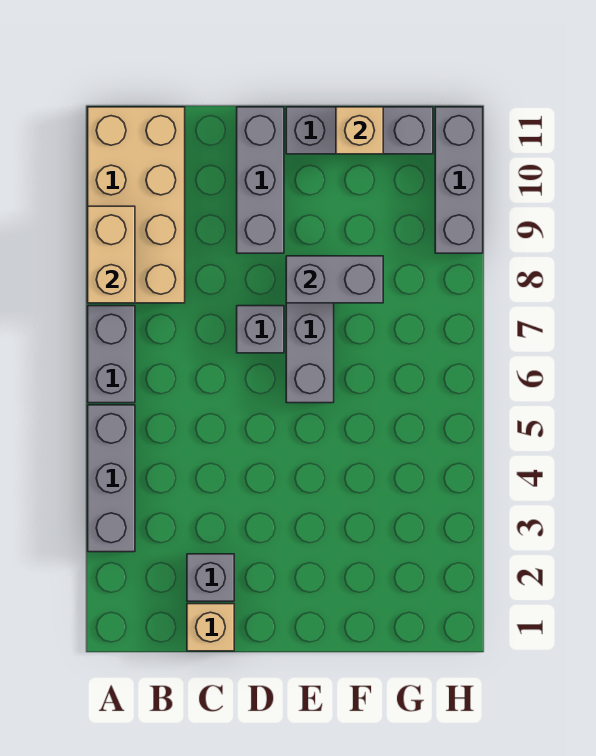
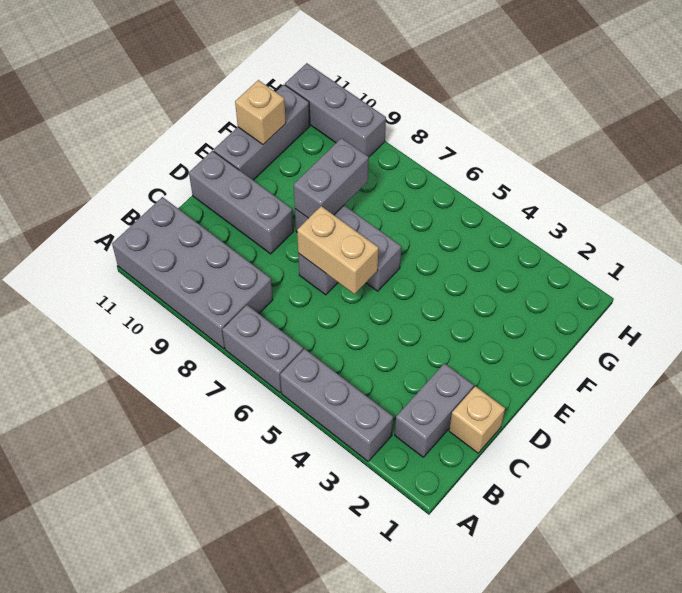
tan 2x4 brick [88,107,185,303] -> grey 2x4 brick [112,197,273,349]
tan 1x2 brick [88,206,135,303] -> tan 1x2 brick moved to [297,206,378,294]
grey 1x1 brick [187,554,234,601] -> grey 1x2 brick [395,363,474,457]

